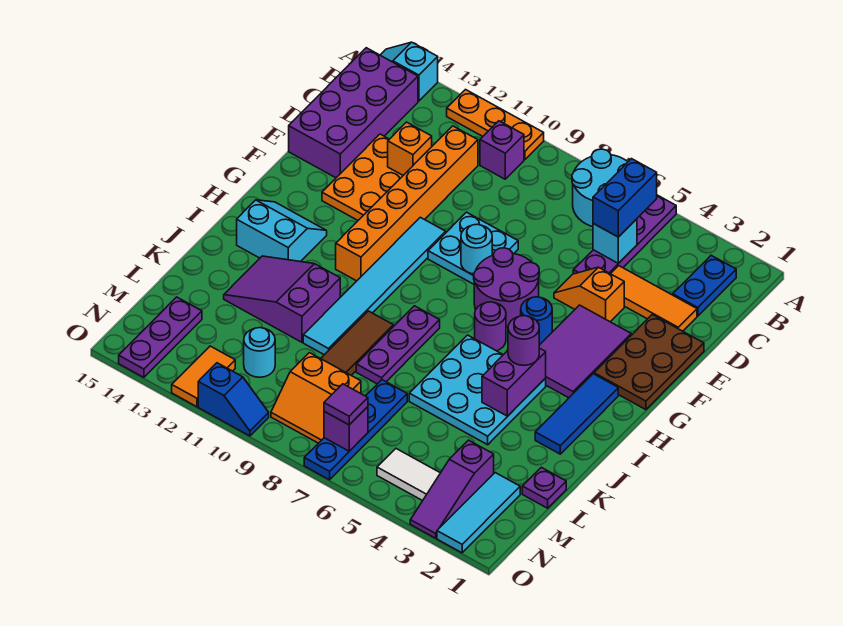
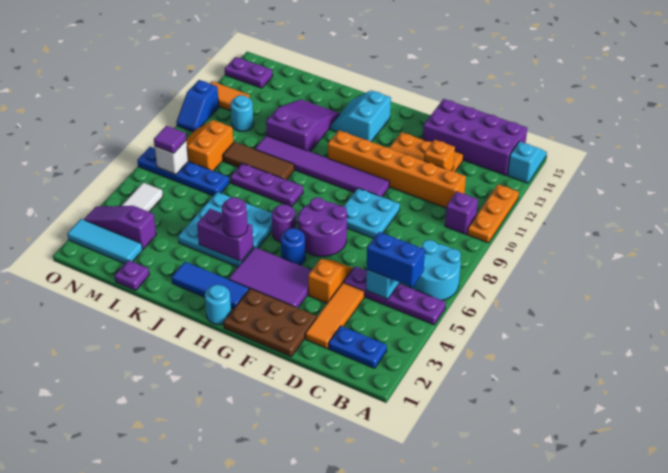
cyan 1x1 round brick [461,224,492,274] -> cyan 1x1 round brick moved to [205,285,231,324]
cyan 1x6 tile [303,217,446,355] -> purple 1x6 tile [255,136,389,197]
cyan 2x2 slope [237,200,327,262] -> cyan 2x2 slope turned to [330,90,391,142]
purple 1x3 plate [119,297,202,377] -> purple 1x2 plate [225,57,273,88]
purple 1x1 brick [324,407,368,451] -> white 1x1 brick [155,141,188,175]

